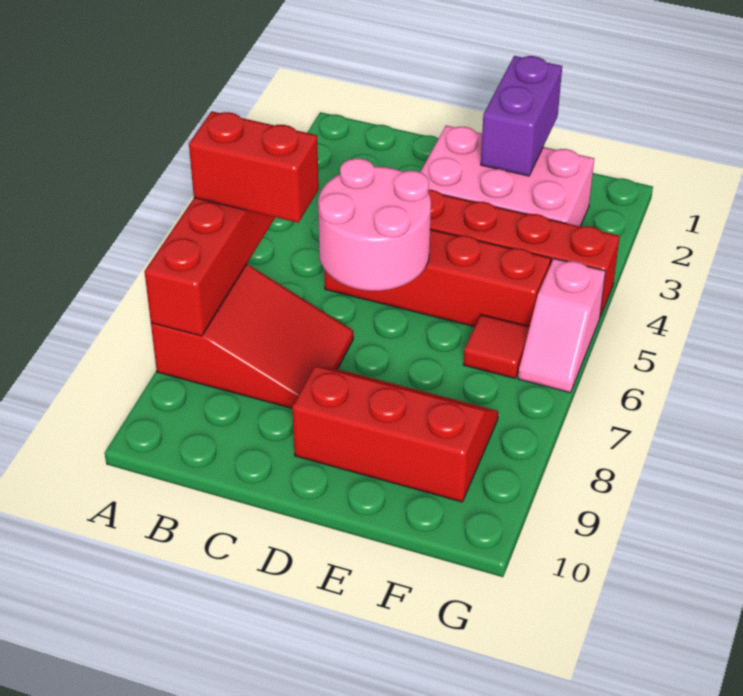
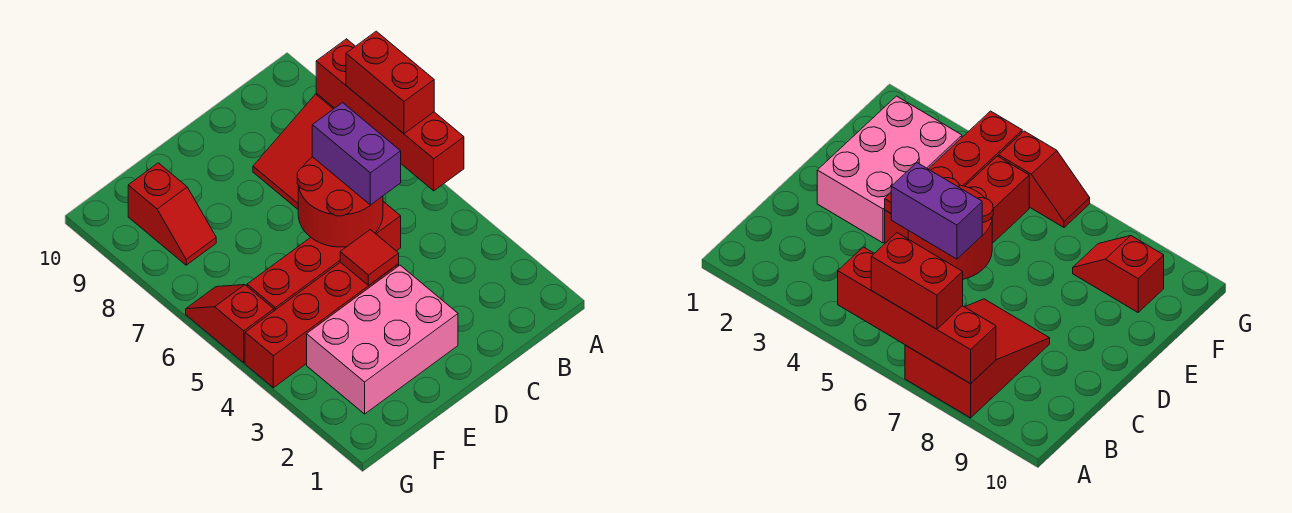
red 1x2 brick [189,111,319,223] -> red 1x2 brick turned to [346,31,434,134]
pink 2x2 round brick [318,158,431,291] -> red 2x2 round brick [297,157,383,247]
red 2x3 slope [292,367,498,502] -> red 1x2 slope [128,163,216,265]
purple 1x2 brick [481,56,562,176] -> purple 1x2 brick moved to [312,103,401,205]
red 1x1 tile [463,315,530,378] -> red 1x1 tile moved to [340,230,399,285]
pink 1x2 slope [518,259,606,393] -> red 1x2 slope [186,285,274,363]

